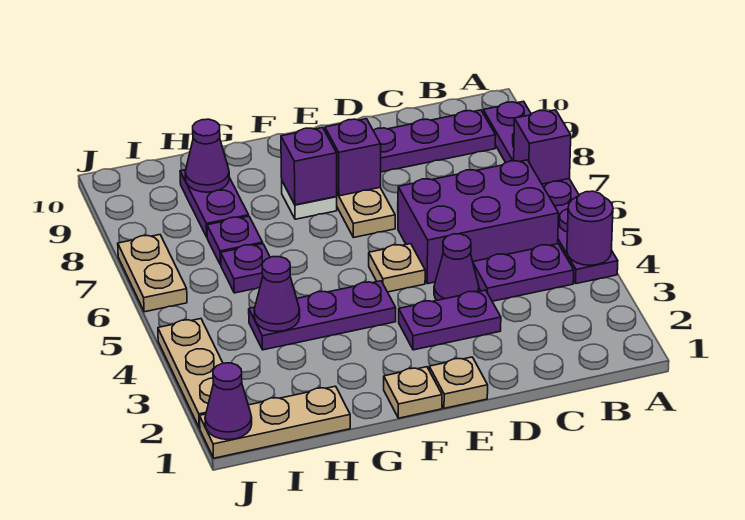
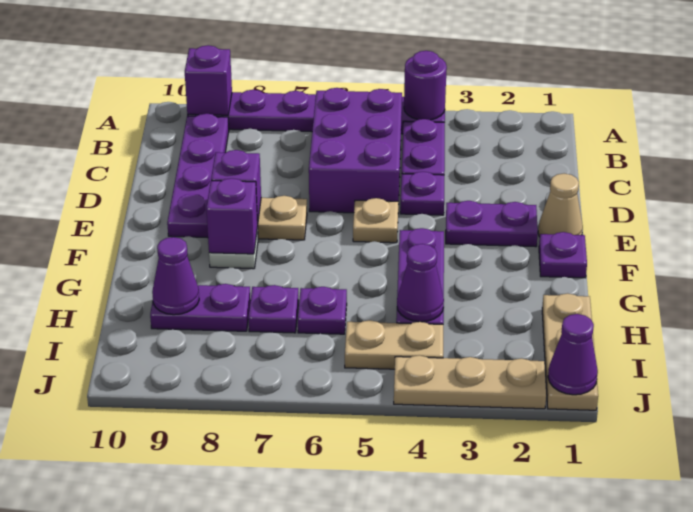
purple 1x1 brick [514,110,571,184] -> purple 1x1 brick moved to [185,45,232,115]
purple 1x2 plate [399,290,501,350] -> purple 1x2 plate turned to [446,201,538,247]
purple 1x1 cone [434,234,479,300] -> purple 1x1 plate [400,172,444,215]
tan 1x1 plate [429,357,488,408] -> tan 1x1 cone [538,174,583,237]
tan 1x1 plate [384,367,442,418] -> purple 1x1 plate [539,232,587,278]
tan 1x2 plate [118,235,187,312] -> tan 1x2 plate moved to [345,320,443,369]

